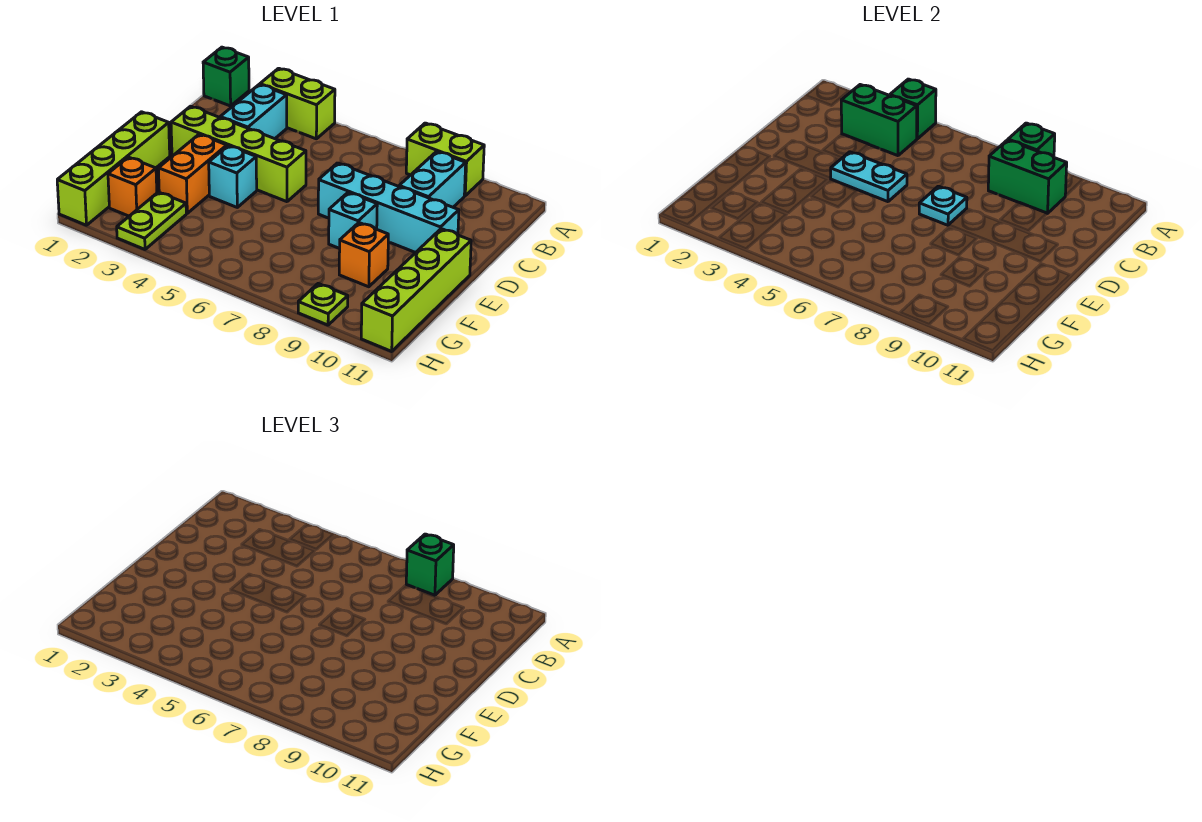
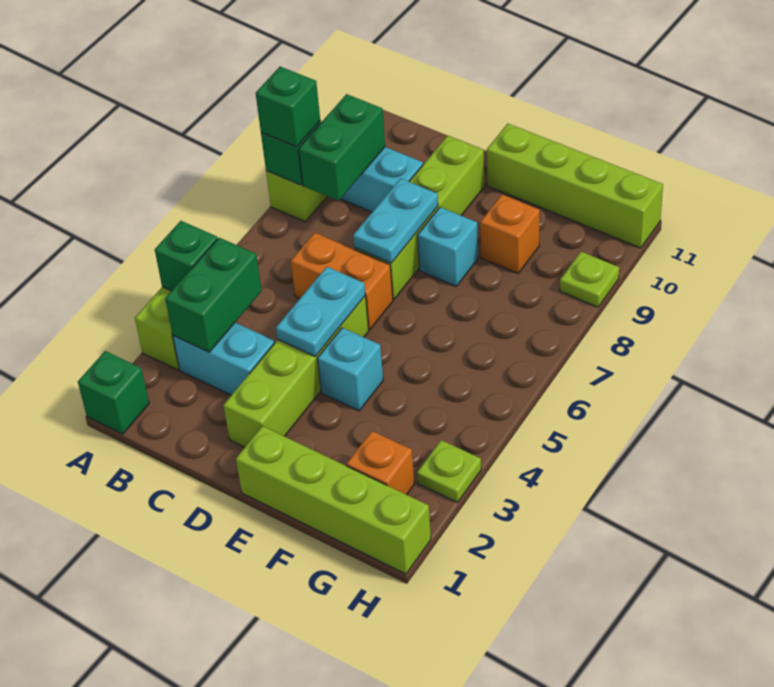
cyan 1x4 brick [318,163,459,253] -> lime 1x4 brick [354,136,485,299]
cyan 1x1 plate [919,186,967,225] -> cyan 1x2 plate [353,179,438,263]
orange 1x2 brick [158,134,227,213] -> orange 1x2 brick moved to [291,233,393,330]
lime 1x2 plate [117,192,186,249] -> lime 1x1 plate [417,440,481,502]

